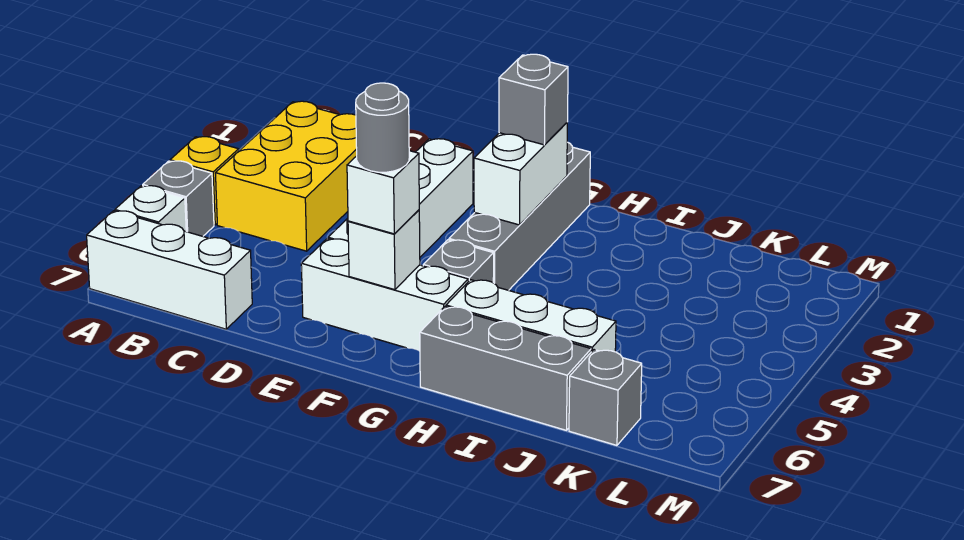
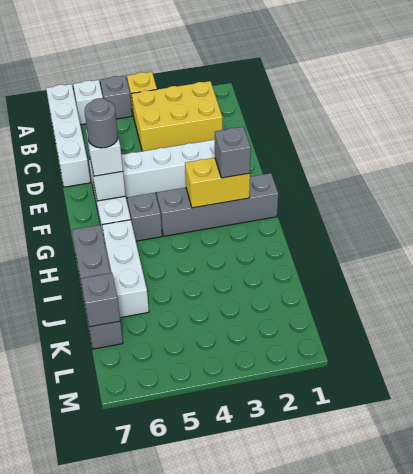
white 1x3 brick [87,211,252,329] -> white 1x4 brick [46,84,90,187]
white 1x2 brick [474,123,567,225] -> yellow 1x2 brick [185,158,250,208]
none -> grey 1x1 brick [81,273,120,327]

